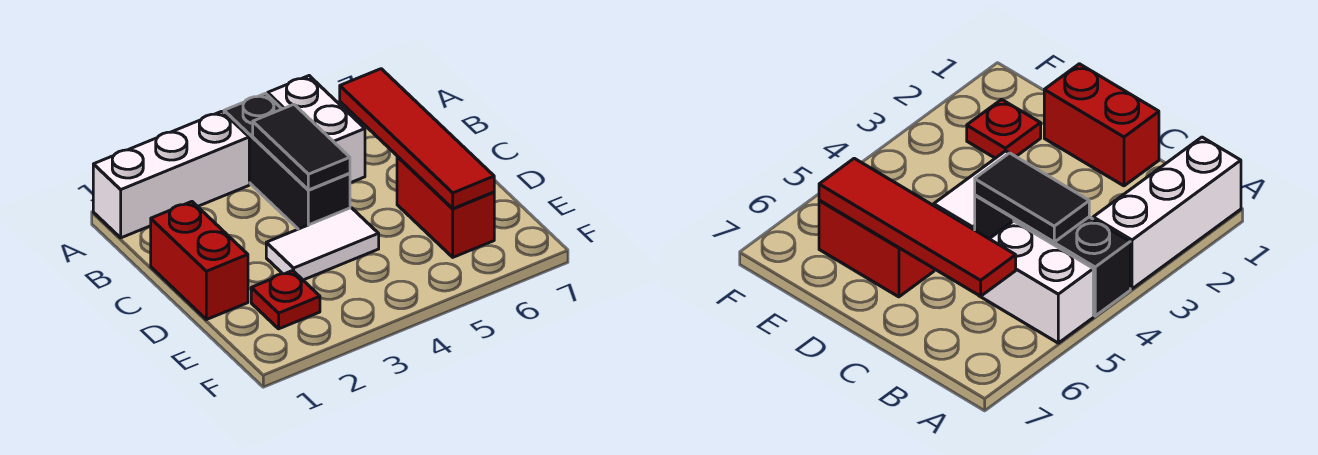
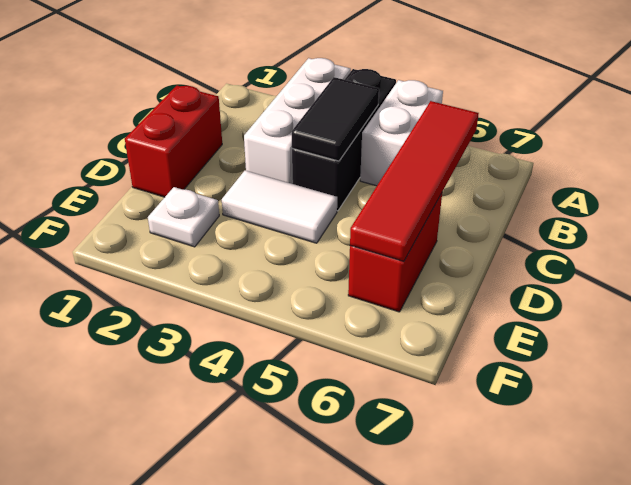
white 1x3 brick [93,111,249,238] -> white 1x3 brick turned to [244,58,351,184]
red 1x1 plate [251,271,320,329] -> white 1x1 plate [148,187,219,247]

